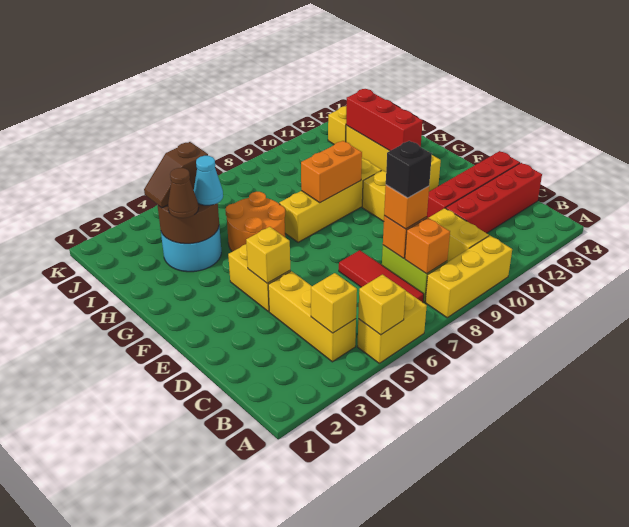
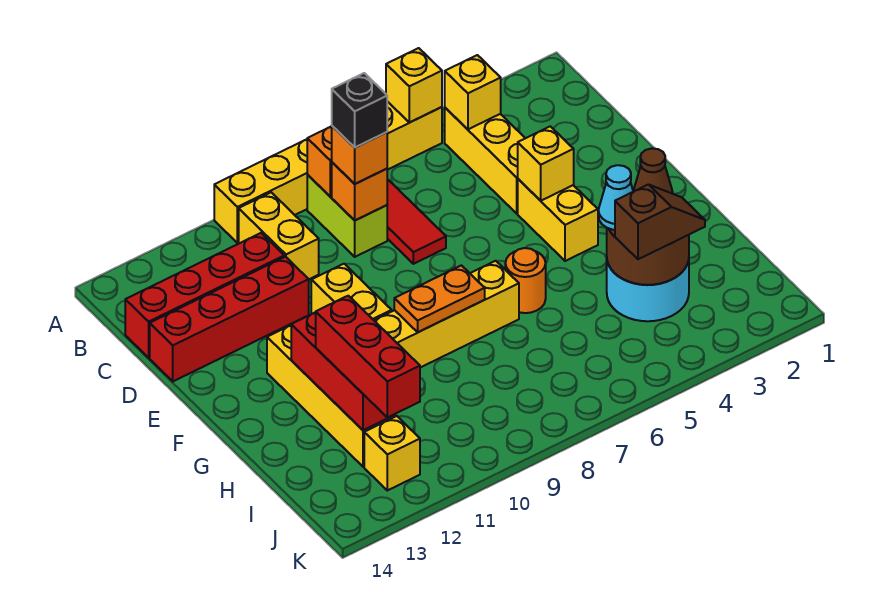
orange 2x2 round brick [225,192,285,252] -> orange 1x1 round brick [505,248,546,313]
orange 1x2 brick [301,141,362,203] -> orange 1x2 plate [394,265,485,332]
none -> red 1x3 brick [316,296,420,417]

